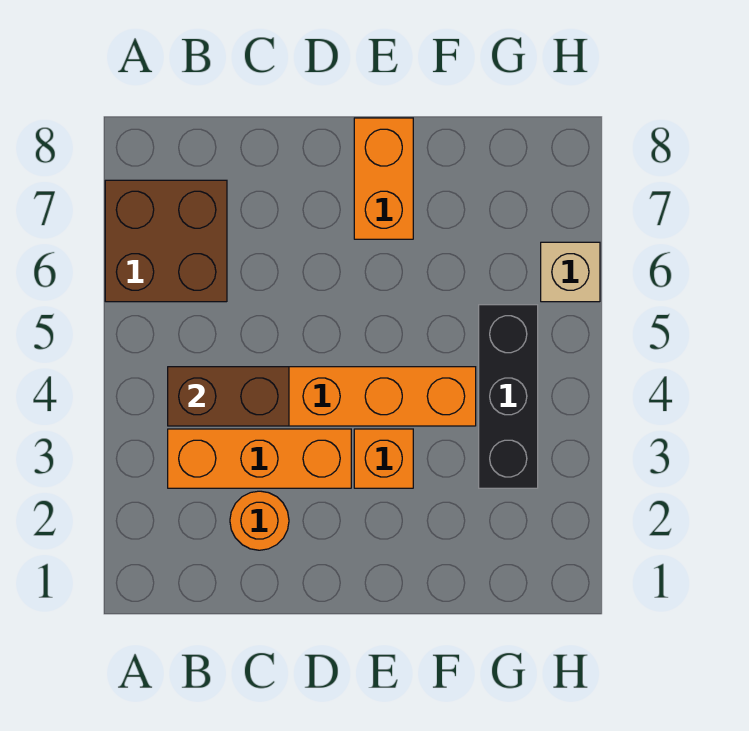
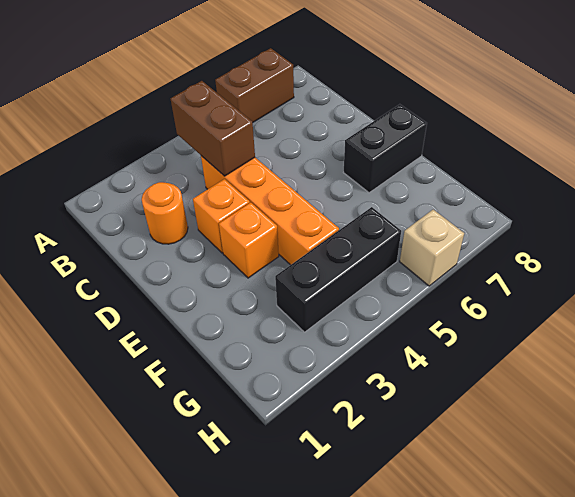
brown 2x2 brick [105,180,227,302] -> brown 1x2 brick [215,48,294,123]
orange 1x3 brick [168,429,351,488] -> orange 1x1 brick [193,179,250,253]
orange 1x2 brick [354,118,413,239] -> black 1x2 brick [344,104,427,193]

